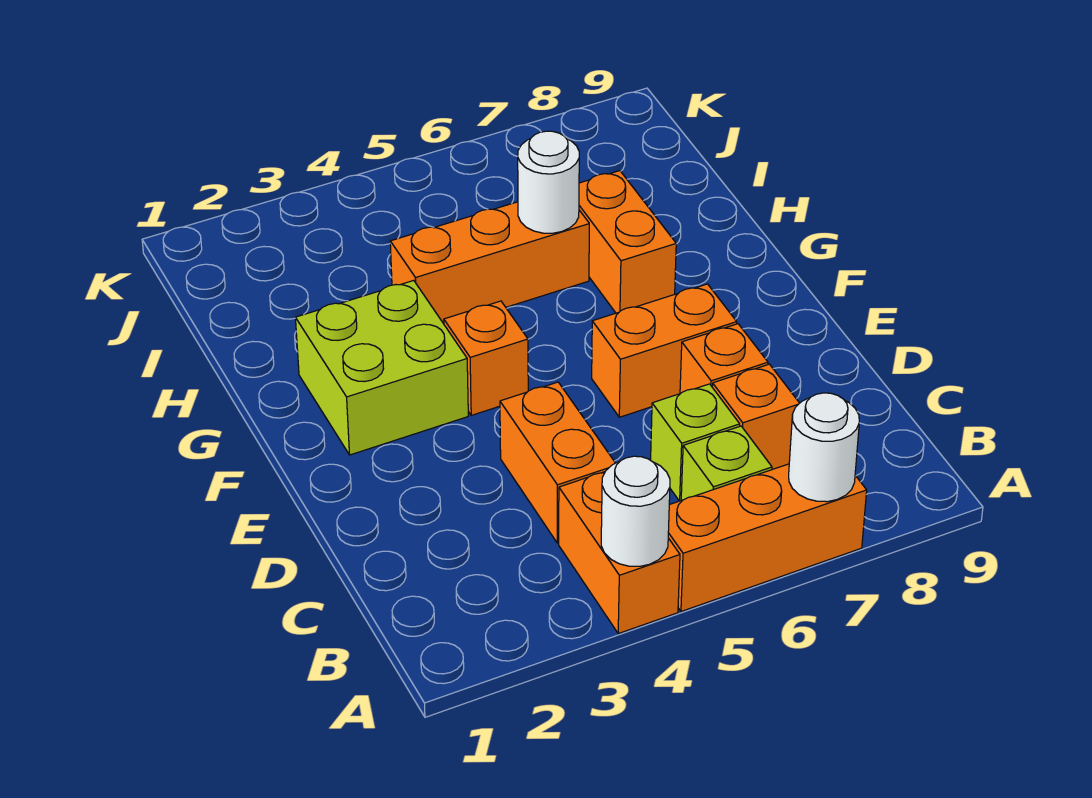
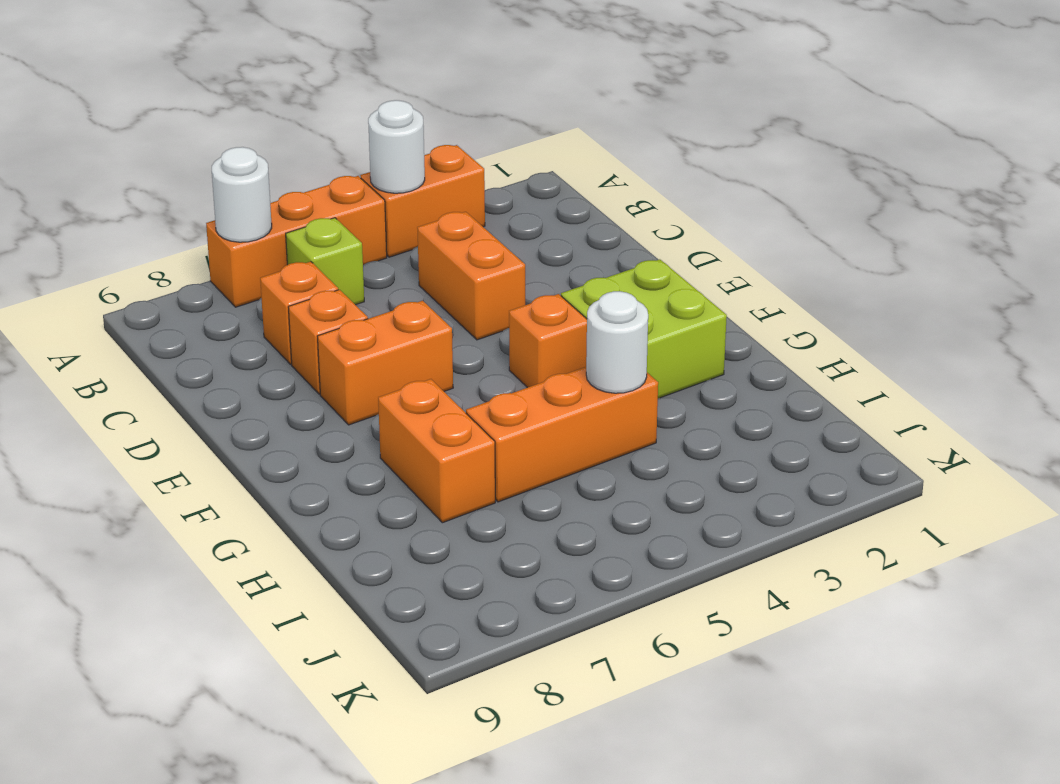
orange 1x2 brick [559,472,680,634] -> orange 1x2 brick turned to [360,145,485,257]
lime 1x1 brick [651,384,740,501] -> none
white 1x1 round brick [518,131,579,233] -> white 1x1 round brick moved to [586,291,648,393]

